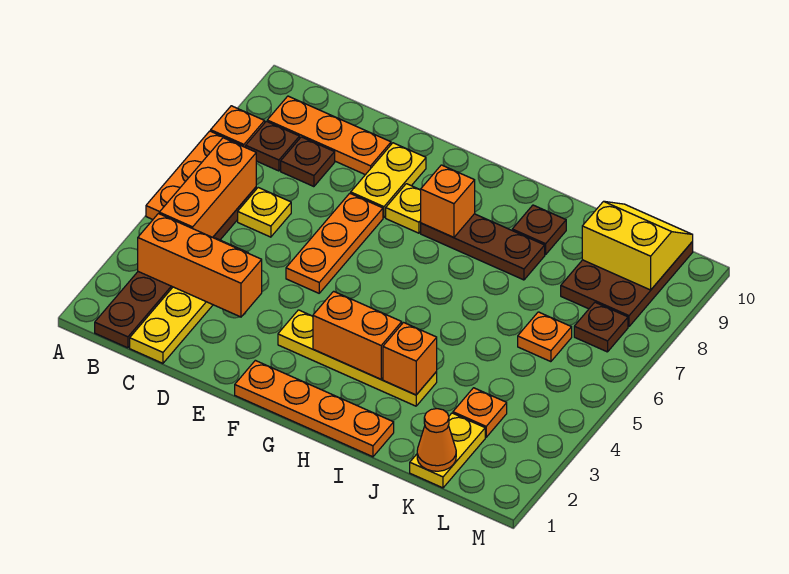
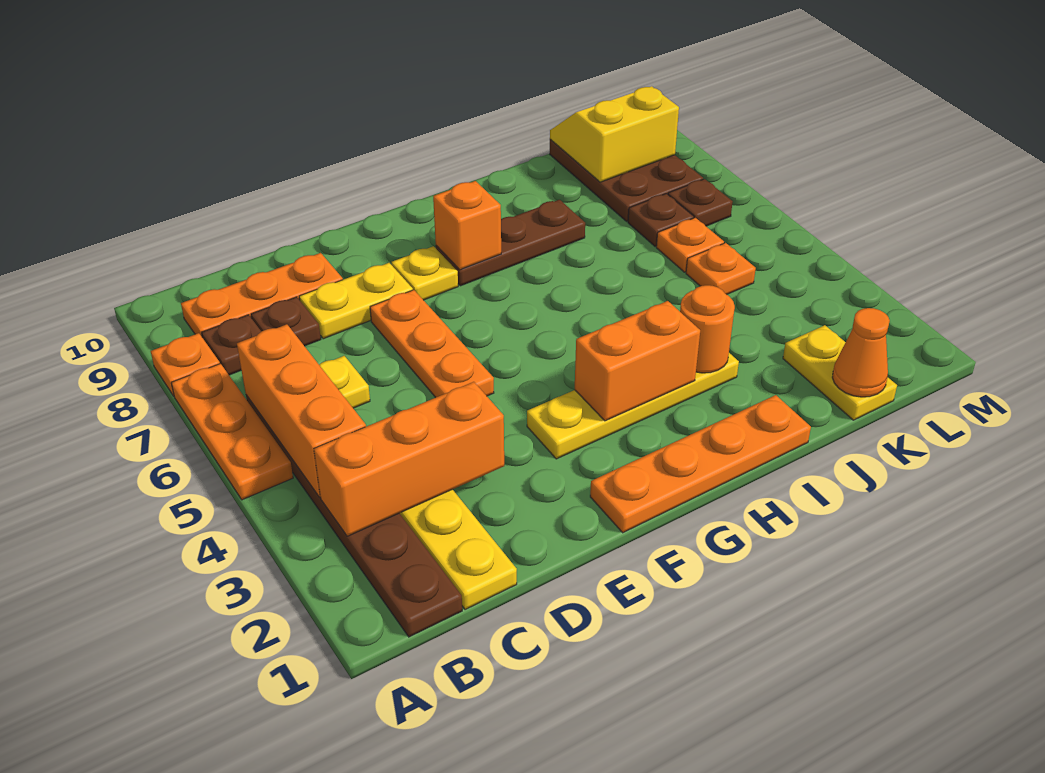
yellow 1x2 plate [351,143,426,218] -> yellow 1x2 plate turned to [299,263,413,339]
orange 1x1 brick [383,323,437,395] -> orange 1x1 round brick [680,285,735,373]
brown 1x1 plate [512,205,566,255] -> brown 1x1 plate moved to [628,194,694,246]
orange 1x1 plate [453,388,507,437] -> orange 1x1 plate moved to [686,243,756,294]

